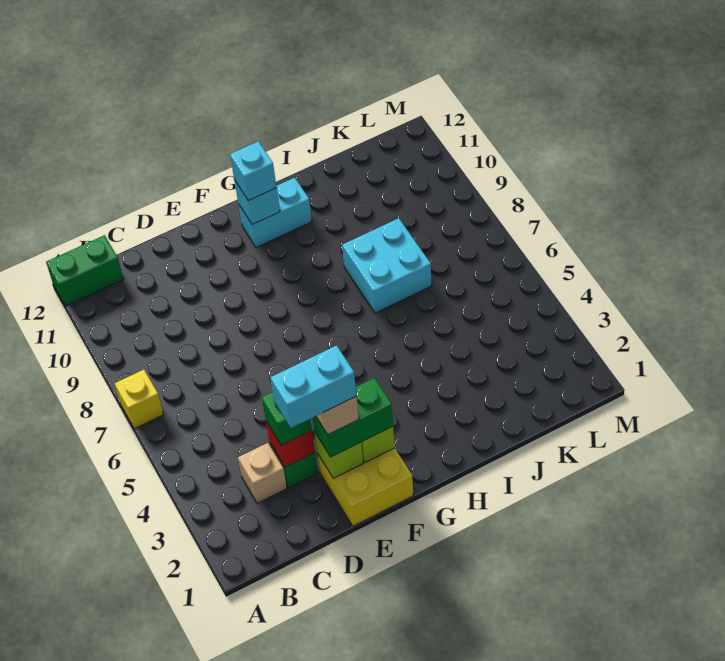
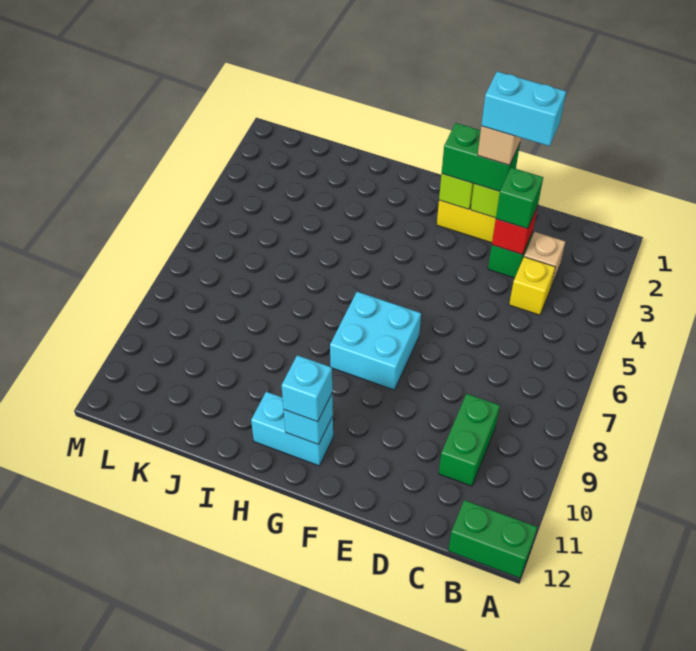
yellow 1x1 brick [115,370,164,429] -> yellow 1x1 brick moved to [509,257,555,315]
none -> green 1x2 brick [439,394,500,486]
cyan 2x2 brick [342,218,432,313] -> cyan 2x2 brick moved to [330,292,421,390]

